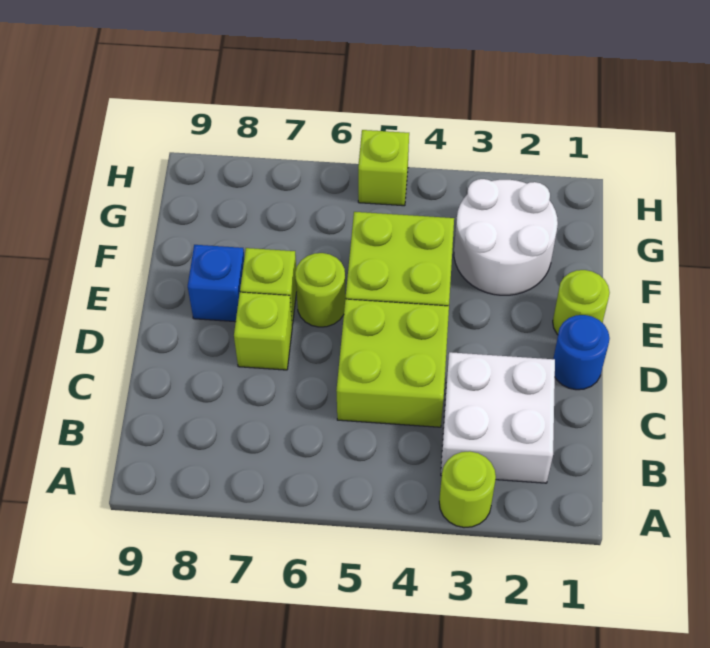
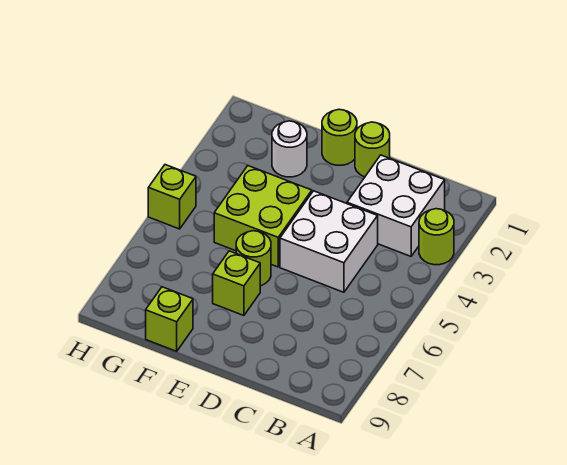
lime 2x2 brick [336,299,449,427] -> white 2x2 brick [280,191,378,292]
blue 1x1 round brick [553,315,610,390] -> lime 1x1 round brick [355,122,390,177]
lime 1x1 brick [234,292,292,370] -> lime 1x1 brick moved to [146,287,193,351]
blue 1x1 brick [188,245,244,322] -> none
white 2x2 round brick [454,179,558,295] -> white 1x1 round brick [272,121,307,177]

